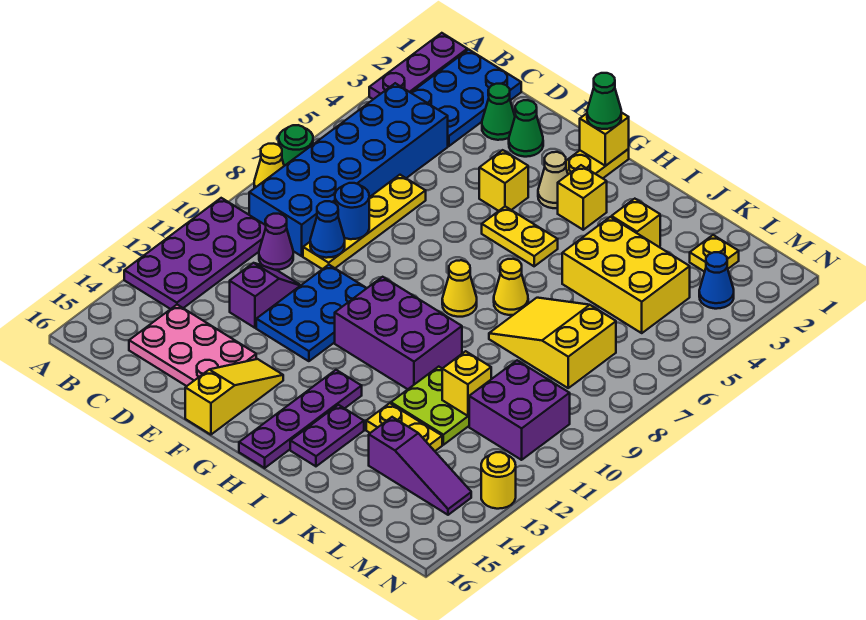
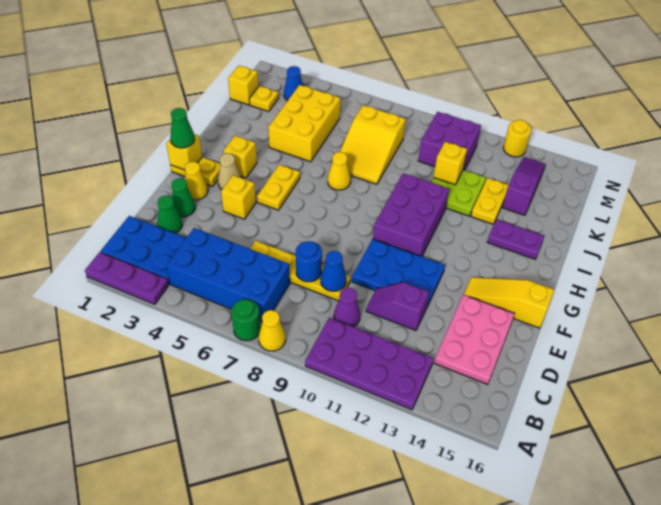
blue 2x6 brick [249,83,448,256] -> blue 2x4 brick [166,228,290,321]
yellow 1x1 cone [442,260,477,317] -> yellow 1x1 cone moved to [185,162,208,200]
purple 1x4 plate [239,370,362,468] -> none
yellow 1x1 brick [611,199,660,247] -> yellow 1x1 brick moved to [228,66,258,105]

